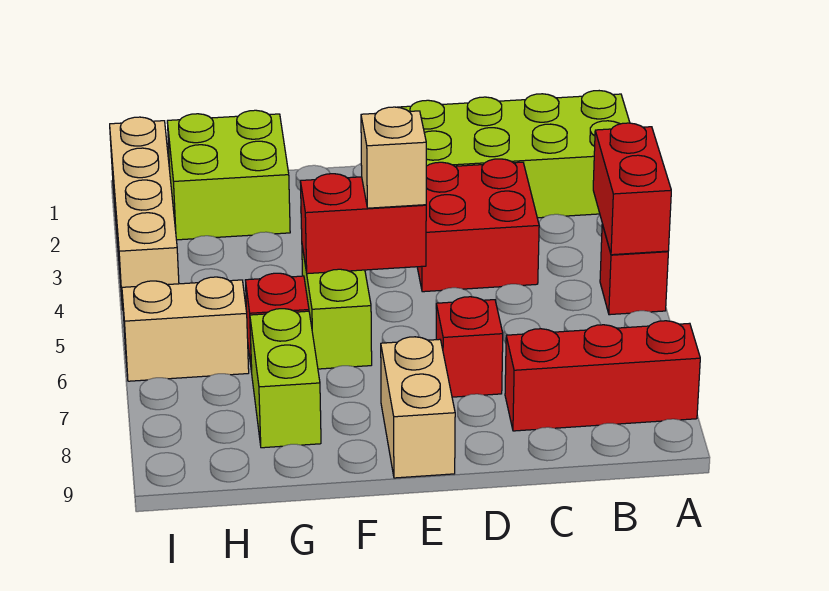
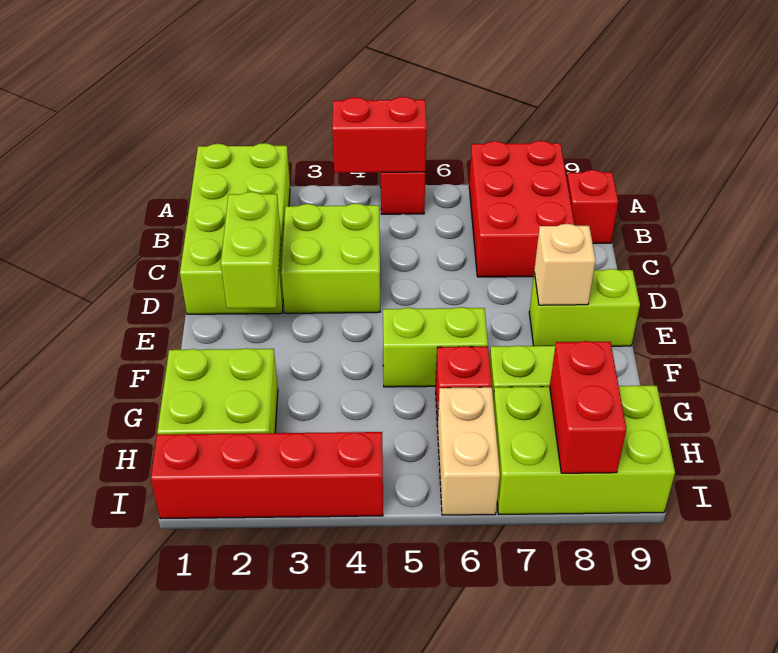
red 1x3 brick [505,321,700,431] -> red 2x3 brick [469,141,574,277]
red 2x2 brick [417,159,539,292] -> lime 2x2 brick [281,204,380,313]
none -> lime 1x2 brick [221,192,281,308]
red 1x1 brick [436,297,503,397] -> red 1x1 brick moved to [567,170,618,243]
red 1x2 brick [300,174,426,274] -> red 1x2 brick moved to [550,341,626,473]
tan 1x1 brick [361,107,426,208] -> tan 1x1 brick moved to [534,224,596,305]
tan 1x2 brick [381,337,455,478] -> lime 1x2 brick [529,269,640,346]
none -> lime 2x3 brick [493,386,675,514]
tan 1x4 brick [110,117,179,310] -> red 1x4 brick [151,432,383,519]

